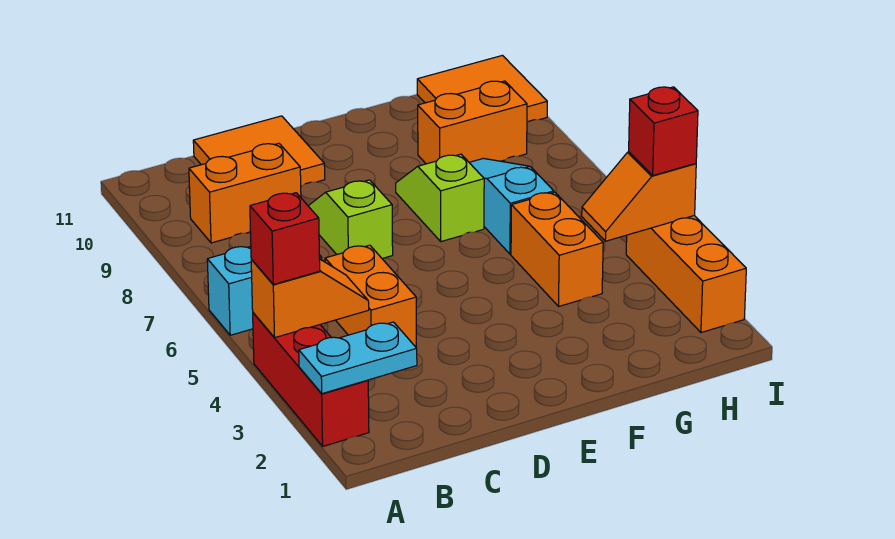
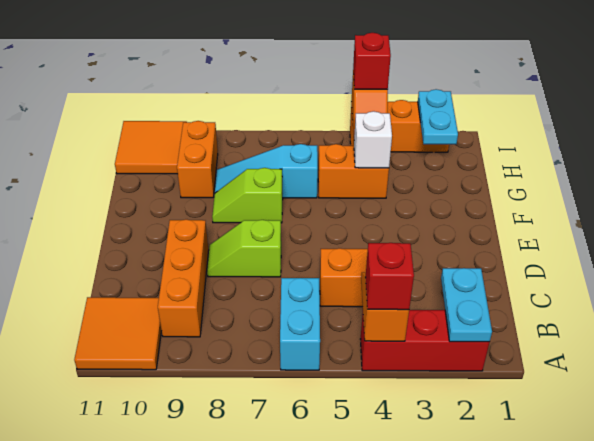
orange 1x2 brick [189,143,301,243] -> orange 1x3 brick [158,219,208,337]
orange 2x2 tile [193,116,325,186] -> orange 2x2 tile moved to [74,297,162,370]
none -> white 1x1 brick [354,111,392,168]
none -> cyan 1x2 plate [418,89,458,144]

